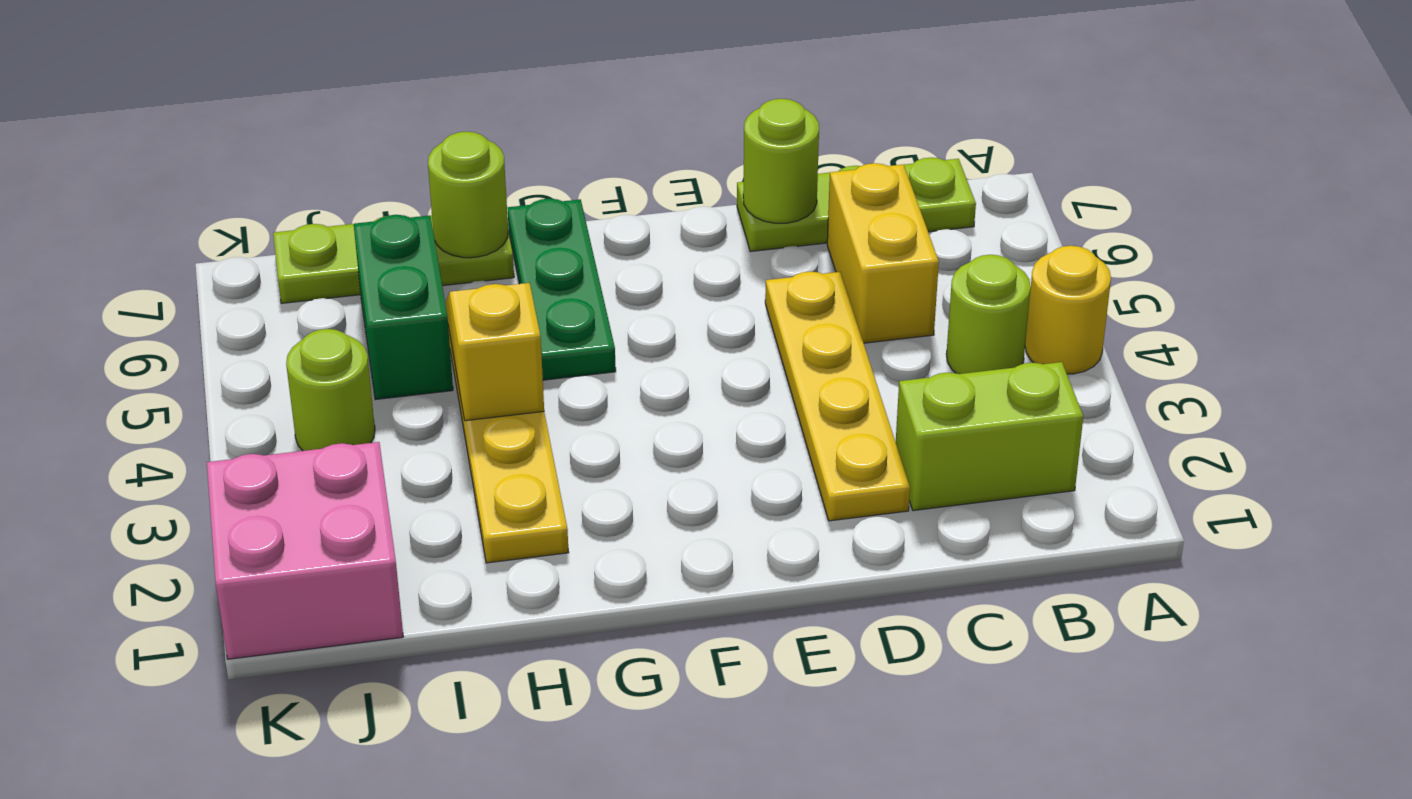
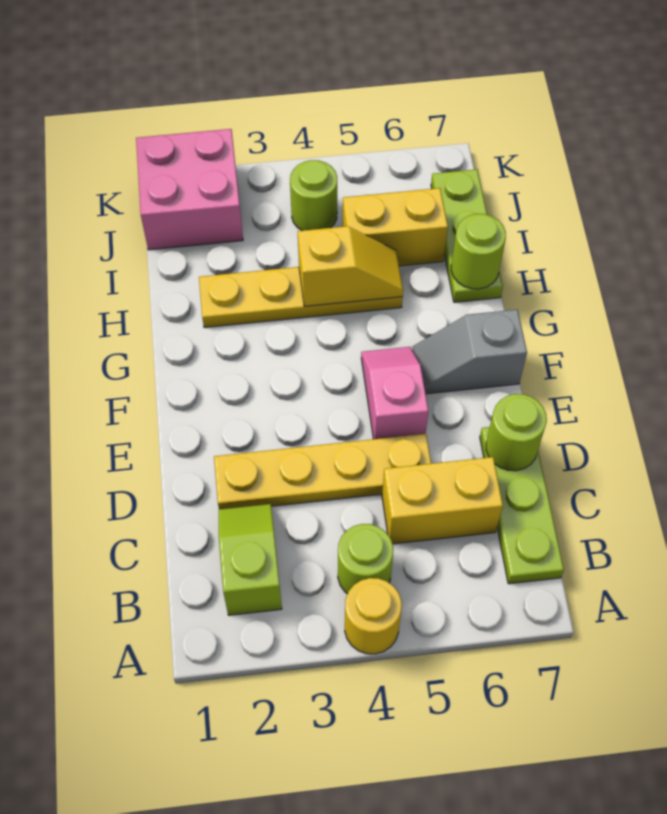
lime 1x2 brick [896,362,1083,511] -> lime 1x2 slope [219,504,282,615]
none -> pink 1x2 slope [361,347,429,439]
none -> grey 1x2 slope [412,310,527,394]
green 1x3 plate [508,199,616,380] -> none
green 1x2 brick [354,215,453,400] -> yellow 1x2 brick [343,188,448,266]

